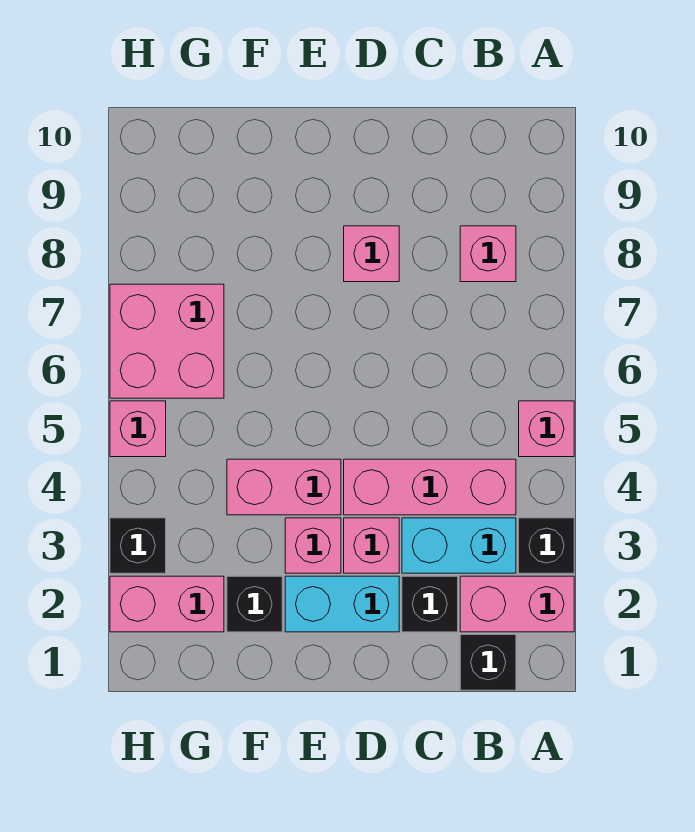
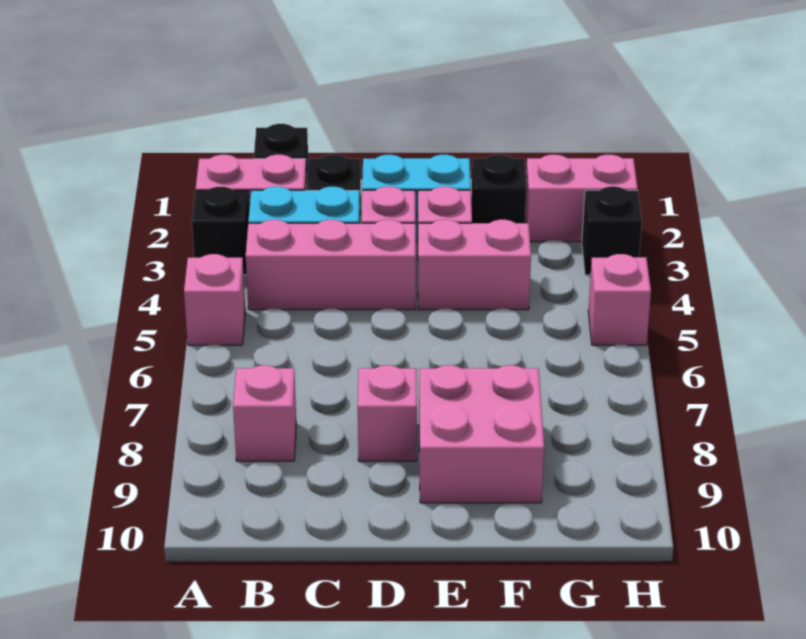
pink 2x2 brick [110,284,224,398] -> pink 2x2 brick moved to [419,365,544,503]

